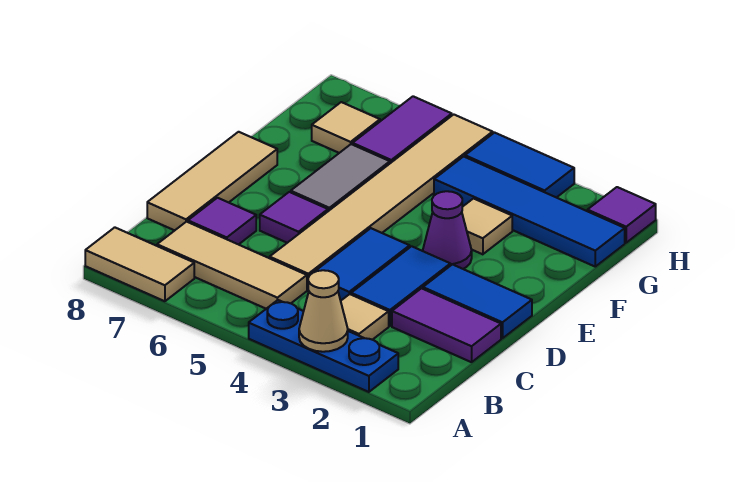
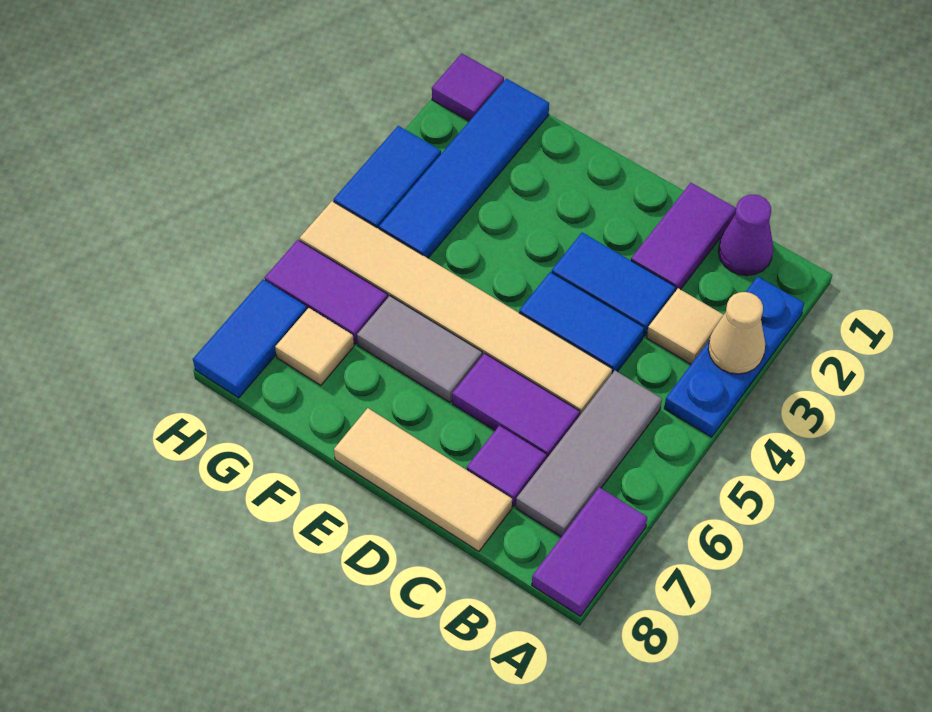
tan 1x2 tile [85,227,194,301] -> purple 1x2 tile [532,487,647,616]
tan 1x3 tile [157,222,307,309] -> grey 1x3 tile [516,371,662,537]
blue 1x2 tile [423,264,532,338] -> blue 1x2 tile moved to [193,280,307,398]
purple 1x1 tile [260,192,328,243] -> purple 1x2 tile [452,353,580,459]
purple 1x1 cone [423,191,472,269] -> purple 1x1 cone moved to [718,195,773,276]
tan 1x1 tile [462,199,512,254] -> none

